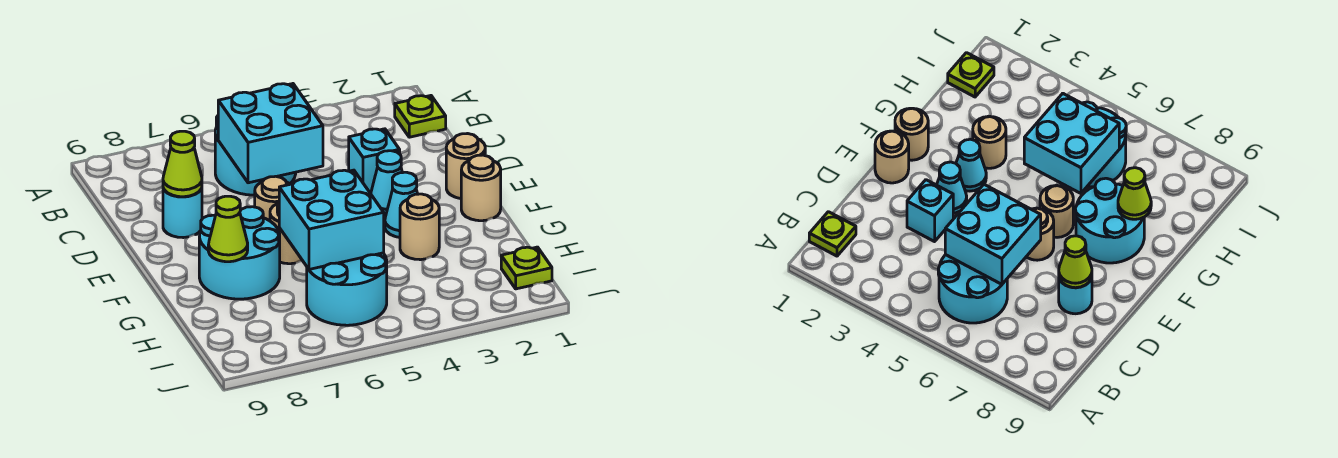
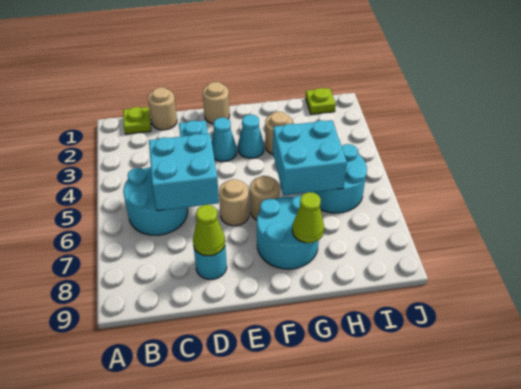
tan 1x1 round brick [461,155,501,221] -> tan 1x1 round brick moved to [148,87,177,130]

